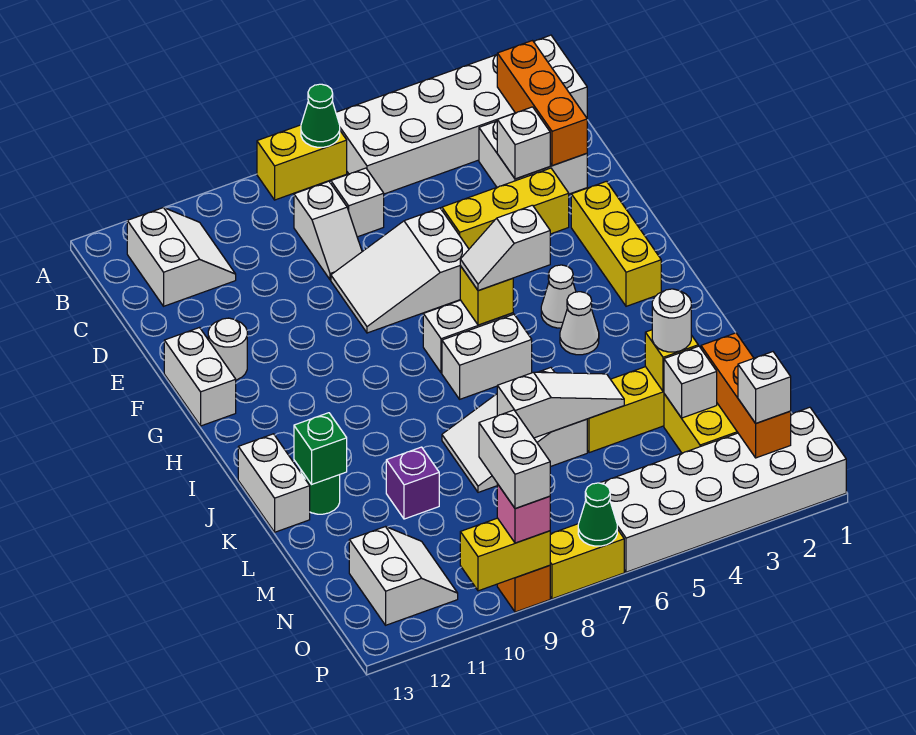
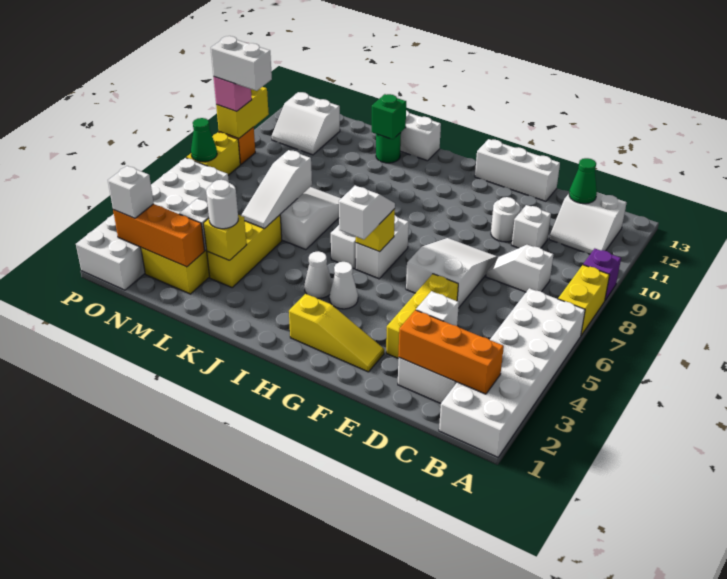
green 1x1 cone [301,84,340,147] -> green 1x1 cone moved to [569,158,597,204]
white 1x1 brick [331,168,384,237] -> white 1x1 brick moved to [512,205,551,248]
yellow 1x3 brick [571,181,661,306] -> yellow 1x3 slope [289,294,384,372]
white 1x1 round brick [208,318,247,380] -> white 1x1 round brick moved to [491,197,520,242]
white 1x2 brick [164,328,236,426] -> white 1x3 brick [475,139,560,201]
purple 1x1 brick [386,447,439,519] -> purple 1x1 brick moved to [583,249,621,300]

